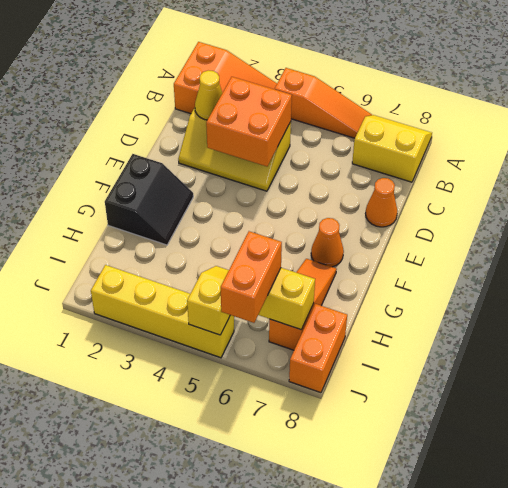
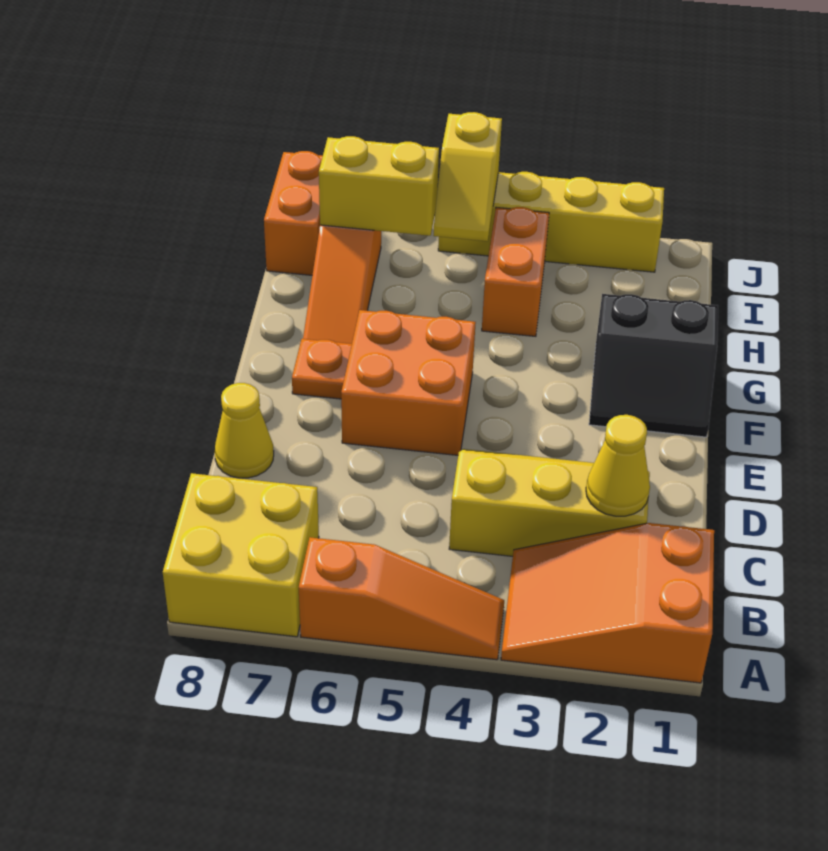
orange 1x3 slope [275,68,372,138] -> orange 1x3 slope turned to [299,537,504,660]
yellow 2x2 slope [352,115,432,182] -> yellow 2x2 brick [163,473,319,637]
orange 2x2 brick [206,77,292,166] -> orange 2x2 brick moved to [341,310,476,455]
orange 1x1 cone [366,178,398,227] -> yellow 1x1 cone [215,383,274,478]
black 2x2 slope [105,154,193,245] -> black 2x2 slope turned to [589,294,718,437]
orange 1x1 cone [311,218,344,267] -> orange 1x1 plate [292,339,352,399]
orange 1x2 brick [221,231,282,323] -> orange 1x2 brick moved to [482,207,549,336]

